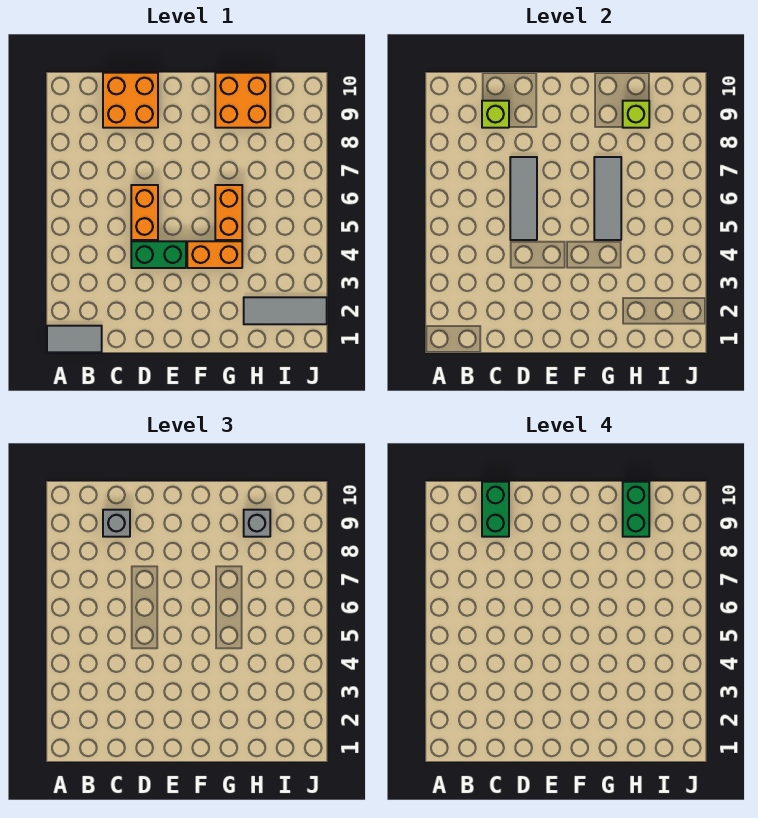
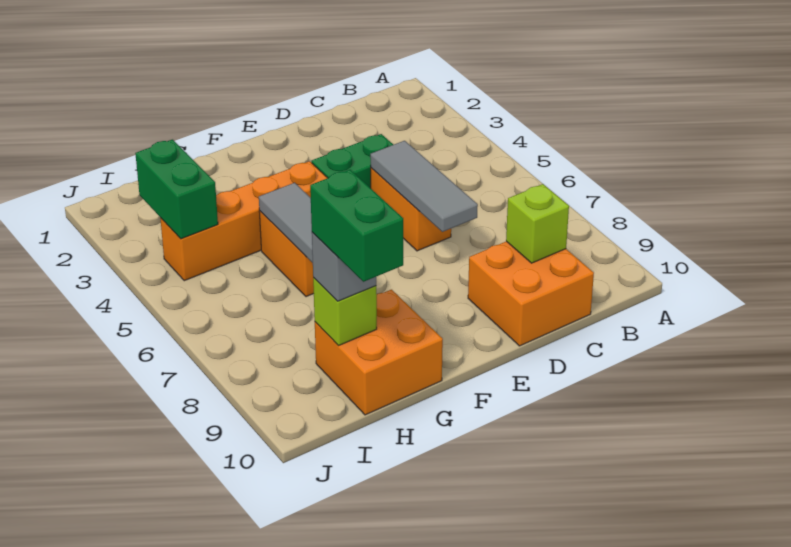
grey 1x2 tile [47,326,102,352] -> none
grey 1x1 brick [103,510,130,537] -> none
green 1x2 brick [482,482,509,537] -> green 1x2 brick moved to [135,140,218,239]
orange 1x2 brick [187,241,242,268] -> orange 1x4 brick [160,161,327,281]
grey 1x3 tile [244,297,327,324] -> none

